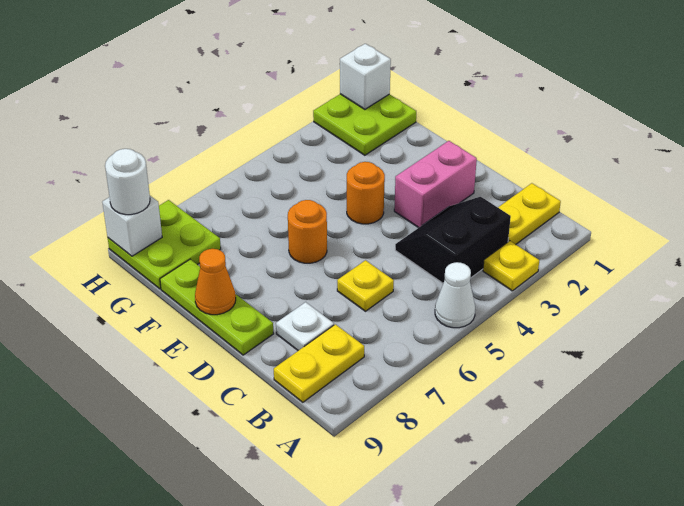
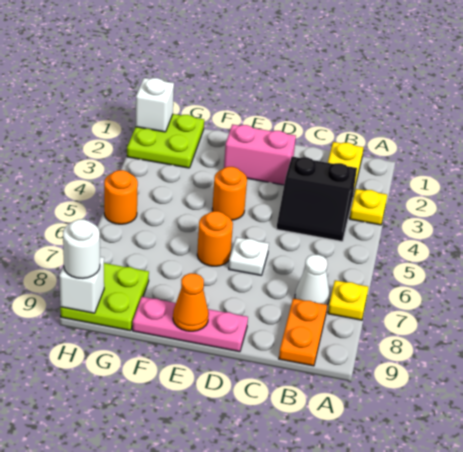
white 1x1 cone [435,262,475,328] -> white 1x1 cone moved to [295,255,330,305]
black 2x2 slope [395,197,511,283] -> black 2x2 slope turned to [277,157,357,241]
yellow 1x2 plate [274,324,364,402] -> orange 1x2 plate [279,298,327,366]
yellow 1x1 plate [337,260,394,311] -> yellow 1x1 plate moved to [328,280,368,320]
white 1x1 plate [276,302,334,351] -> white 1x1 plate moved to [229,237,269,275]
pink 1x2 brick [394,141,477,228] -> pink 1x2 brick turned to [224,124,296,185]
lime 1x3 plate [160,259,273,355] -> pink 1x3 plate [133,297,248,352]
none -> orange 1x1 round brick [104,170,138,224]

